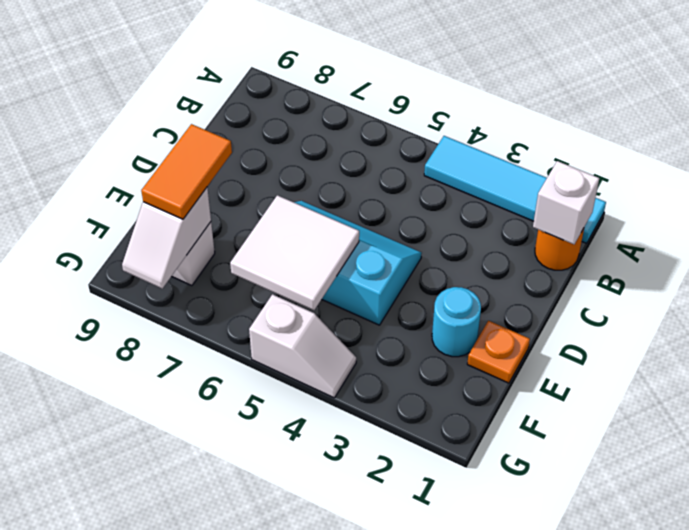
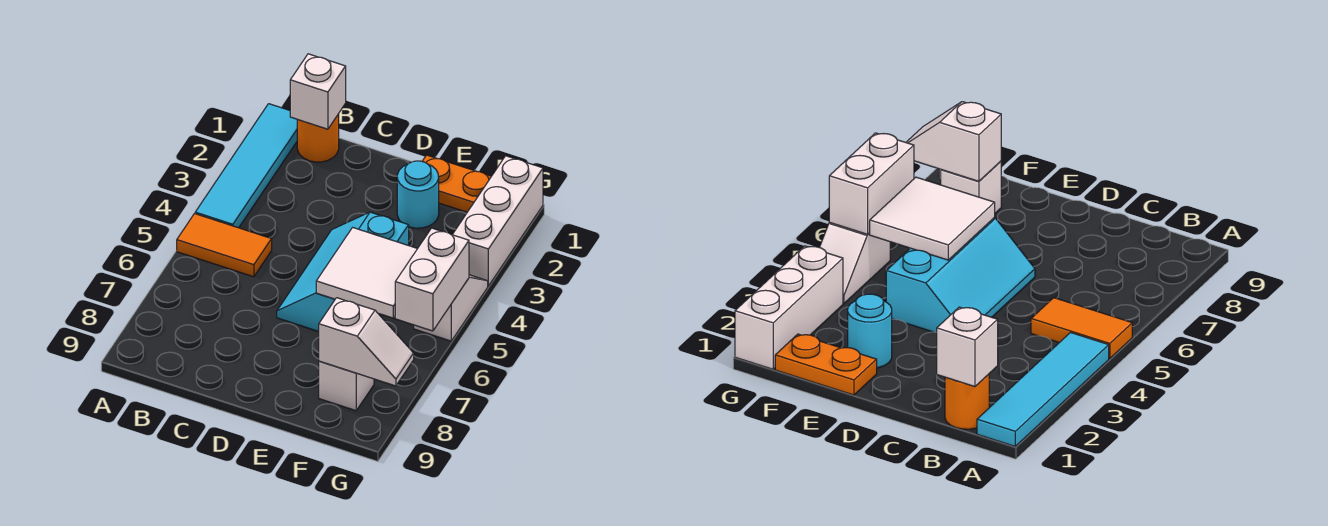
orange 1x1 plate [467,321,530,383] -> orange 1x2 plate [422,155,491,212]
orange 1x2 tile [141,124,232,219] -> orange 1x2 tile moved to [177,214,272,277]
none -> white 1x3 brick [452,156,543,286]
none -> white 1x2 brick [395,228,469,331]

